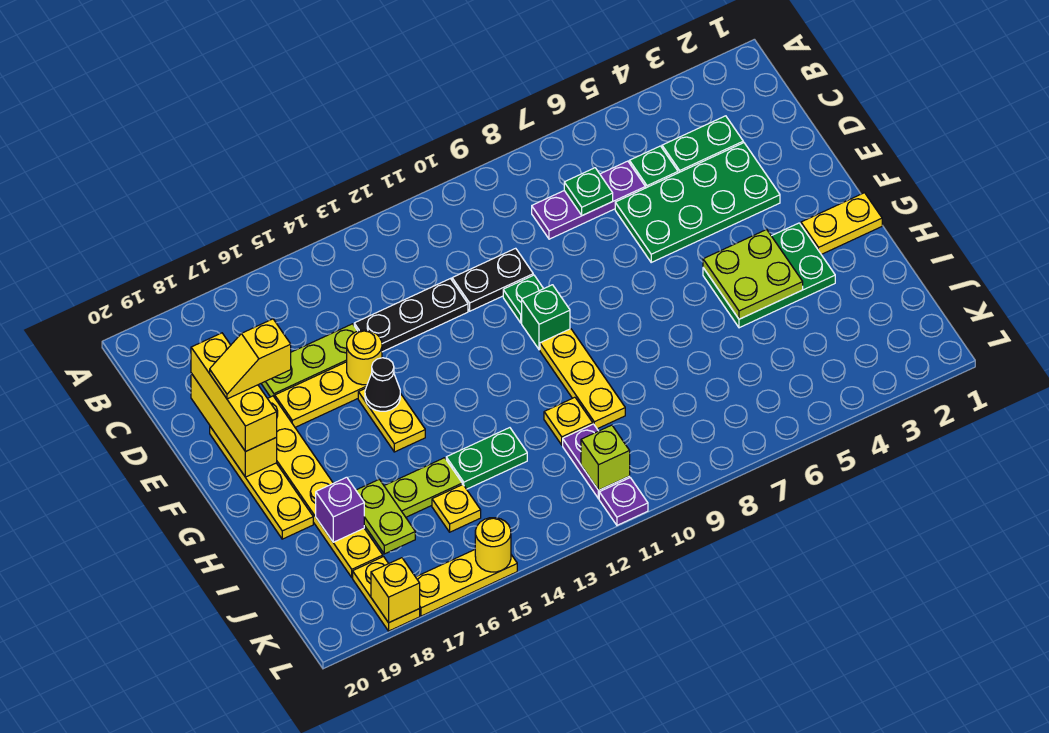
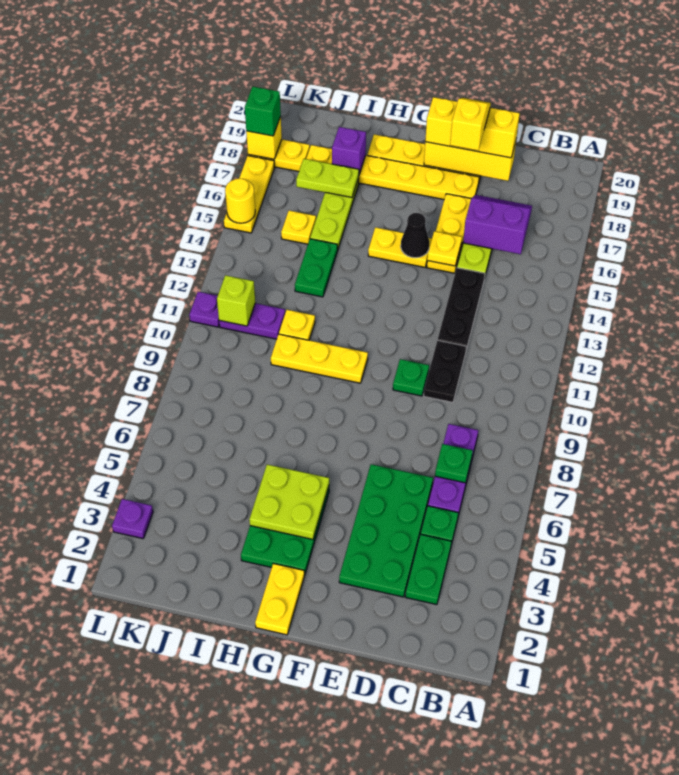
none -> purple 2x2 slope [463,195,532,254]
yellow 1x1 round brick [347,330,382,385] -> yellow 1x1 plate [427,231,462,266]
green 1x1 brick [522,285,570,350] -> green 1x1 brick moved to [245,87,281,136]
none -> purple 1x1 plate [112,499,153,539]

